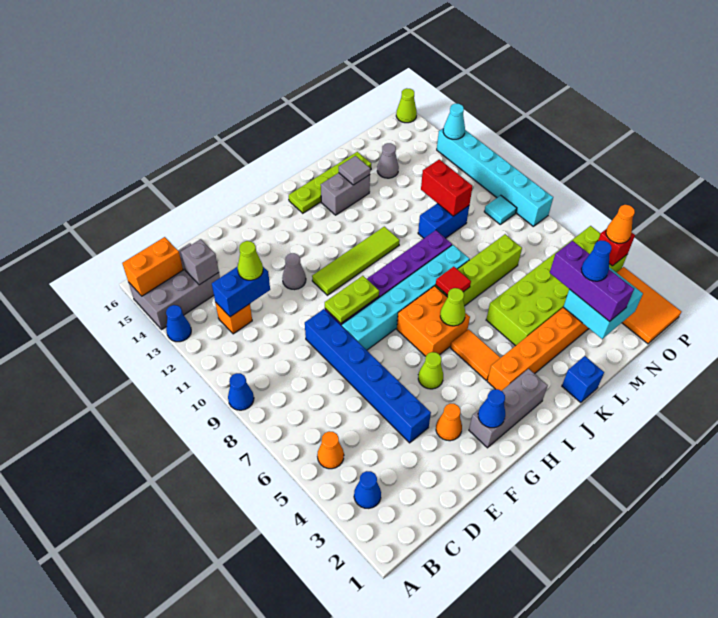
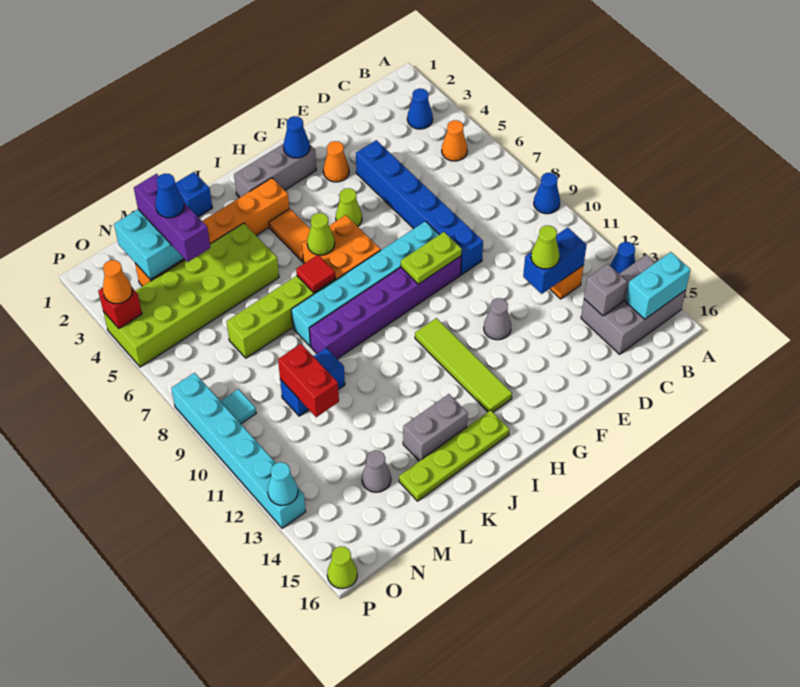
orange 1x2 brick [122,237,183,296] -> cyan 1x2 brick [625,252,691,319]
lime 1x4 tile [312,227,400,295] -> lime 1x4 tile turned to [415,318,512,412]
grey 1x1 tile [339,156,370,185] -> none
orange 2x3 tile [617,267,681,344] -> none

